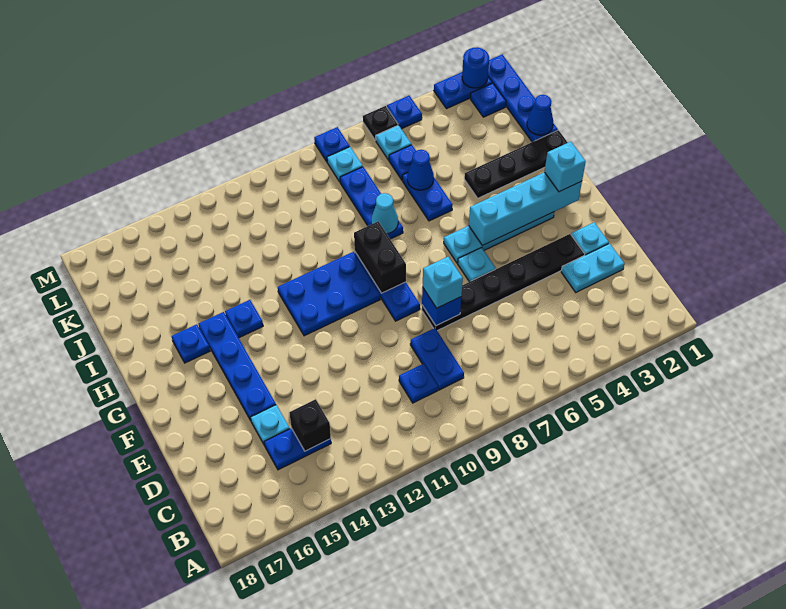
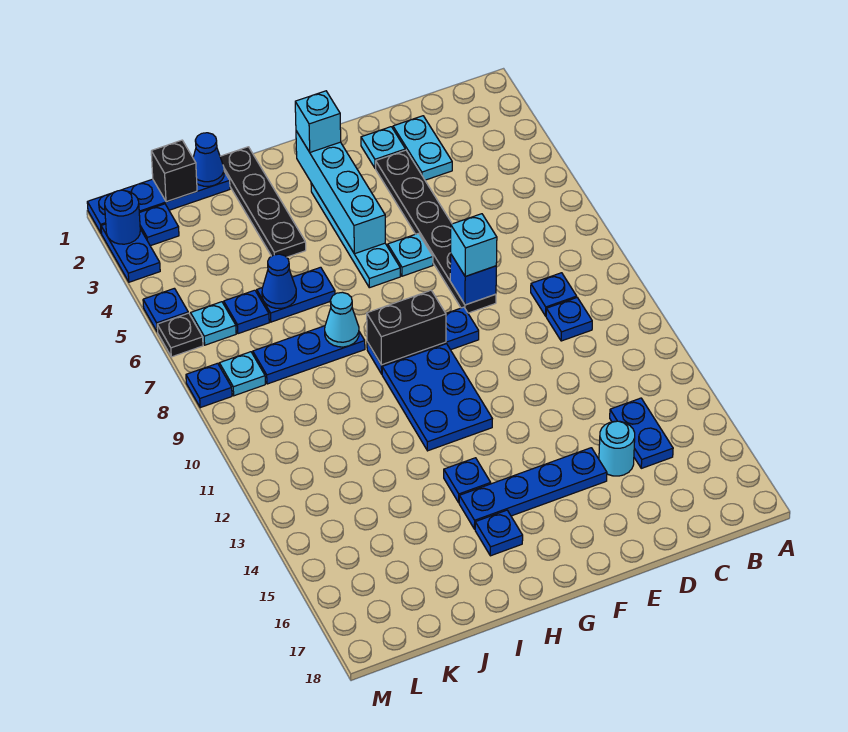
blue 1x2 plate [410,328,464,390] -> blue 1x1 plate [531,273,577,316]
black 1x1 brick [289,399,331,451] -> black 1x1 brick moved to [151,140,197,202]
cyan 1x1 plate [250,405,290,444] -> cyan 1x1 round brick [599,421,635,476]

